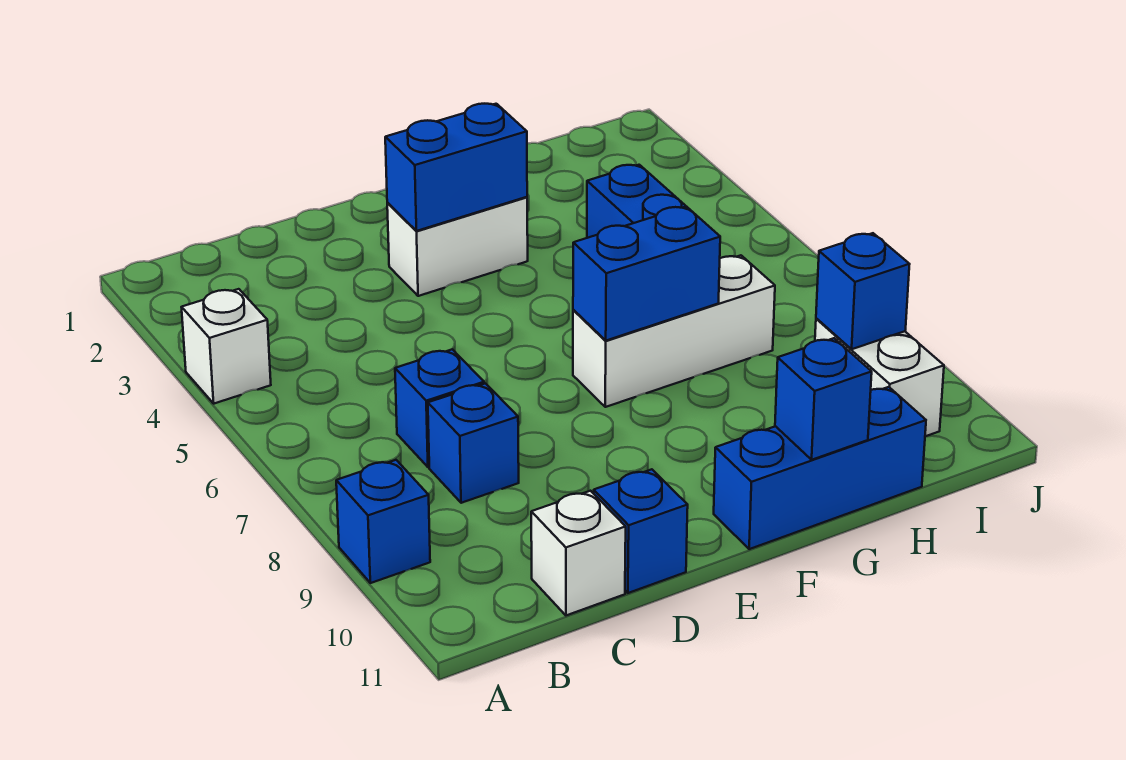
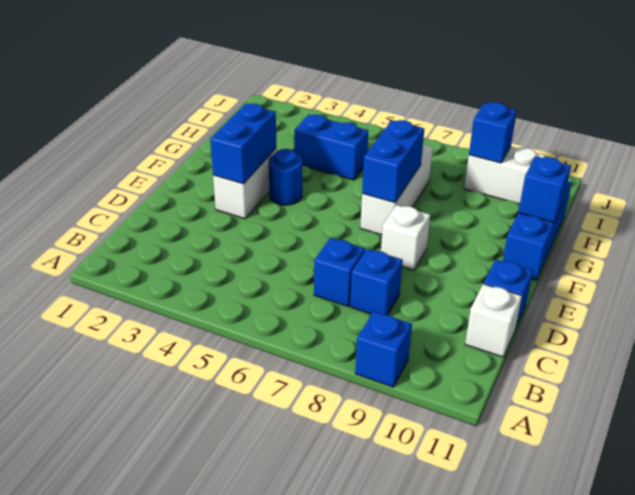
white 1x1 brick [182,289,271,404] -> white 1x1 brick moved to [381,205,430,270]
none -> blue 1x1 round brick [269,149,302,205]

